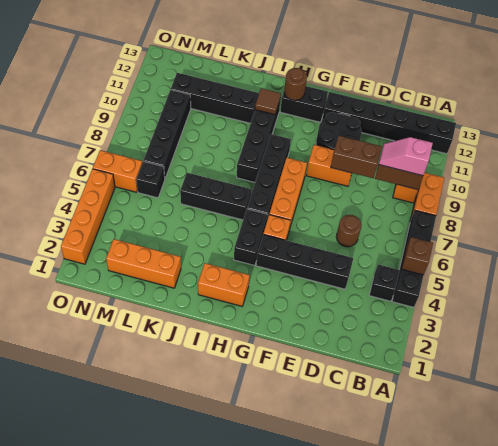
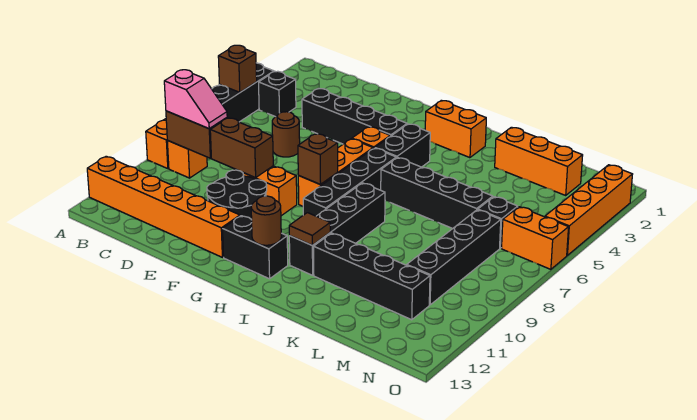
black 1x6 brick [322,92,456,154] -> orange 1x6 brick [87,156,240,257]
none -> brown 1x1 brick [298,134,338,185]
black 1x3 brick [180,173,252,220] -> black 1x4 brick [381,157,493,229]

